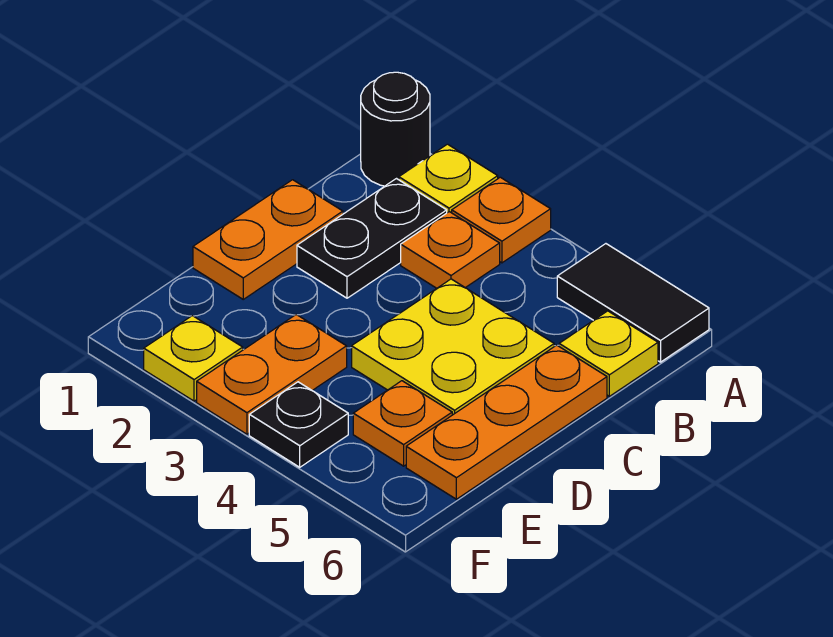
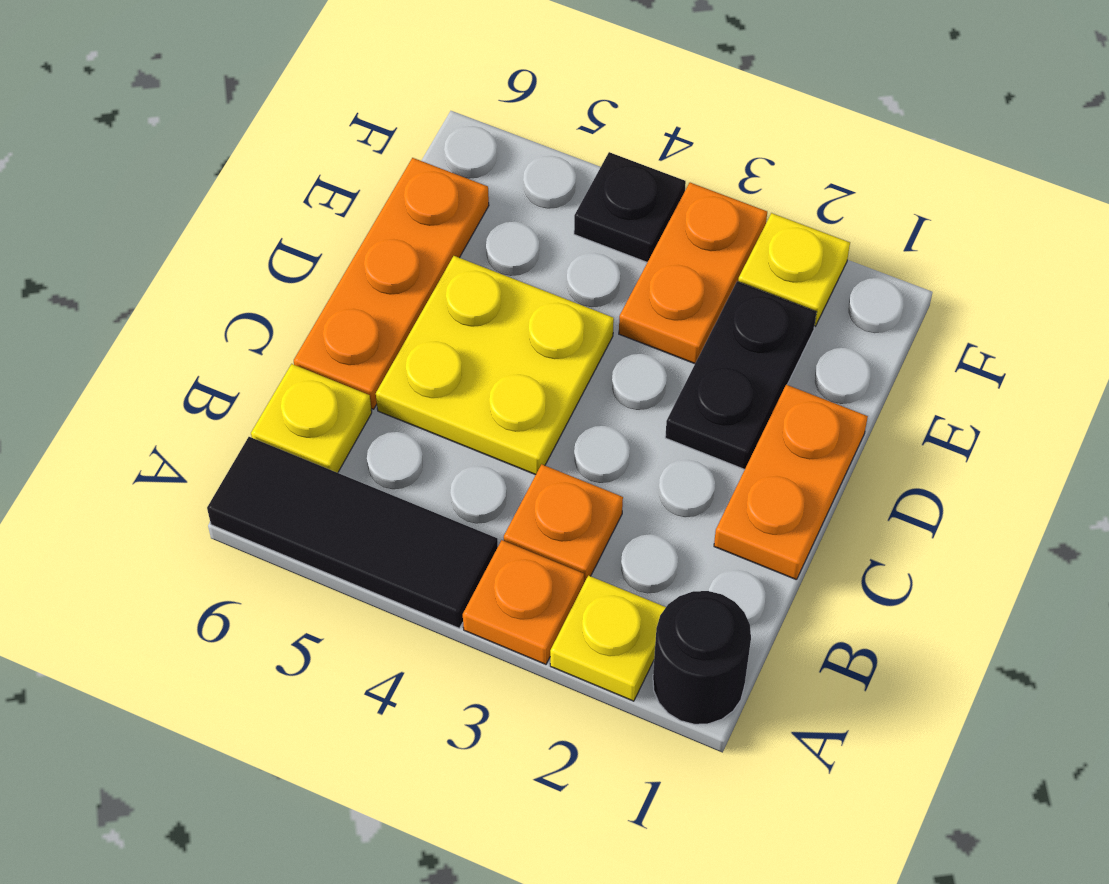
black 1x2 tile [557,244,709,362] -> black 1x3 tile [207,437,498,628]
black 1x2 plate [297,179,447,298] -> black 1x2 plate moved to [665,282,816,469]
orange 1x1 plate [353,381,452,466] -> none

